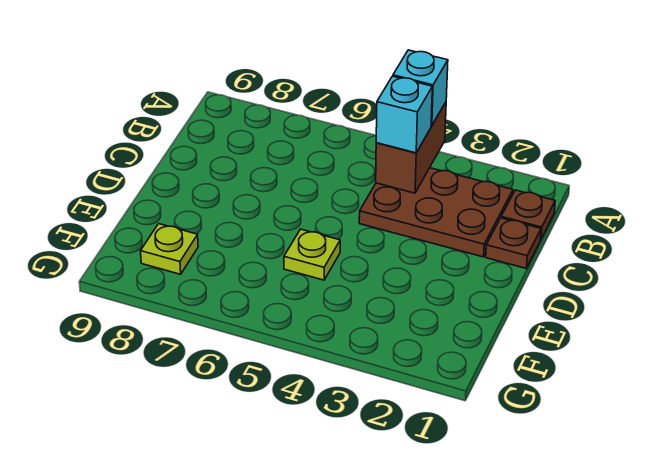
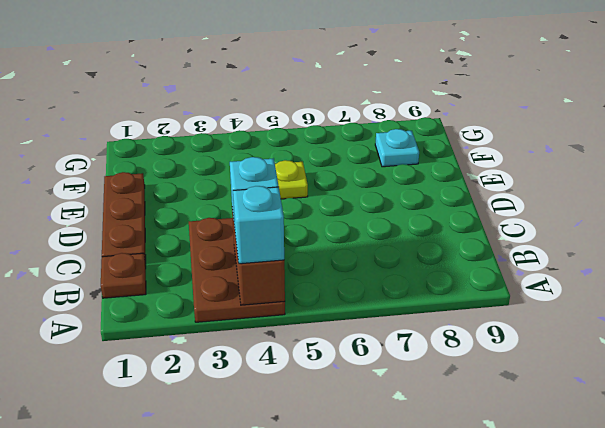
brown 2x3 plate [359,168,513,257] -> brown 2x3 plate turned to [189,218,285,322]
brown 1x1 plate [486,218,541,268] -> brown 1x3 plate [102,172,146,263]
lime 1x1 plate [141,224,198,274] -> cyan 1x1 plate [375,129,419,167]

